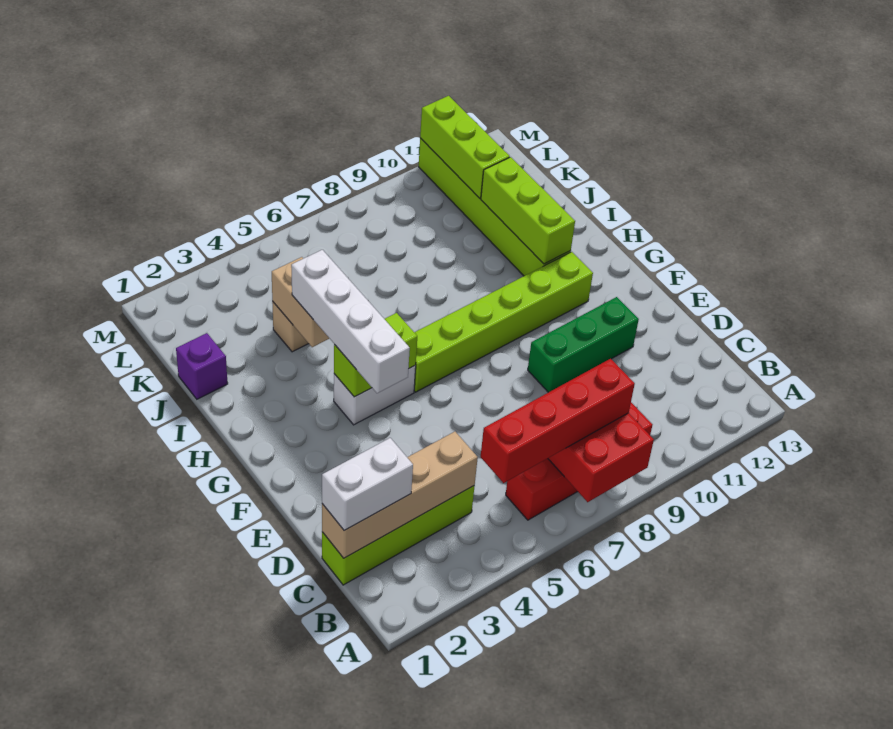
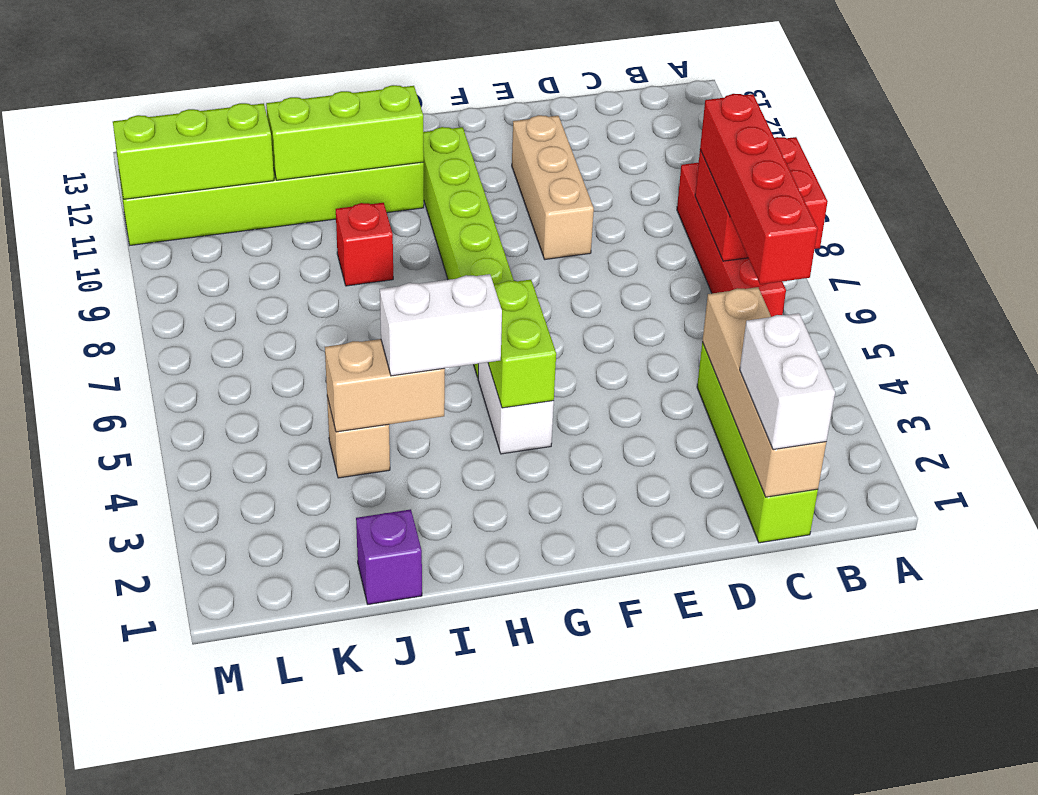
green 1x3 brick [528,297,639,392] -> tan 1x3 brick [512,115,594,259]
white 1x4 brick [291,250,410,393] -> white 1x2 brick [380,274,502,376]
none -> red 1x1 brick [336,203,393,286]

